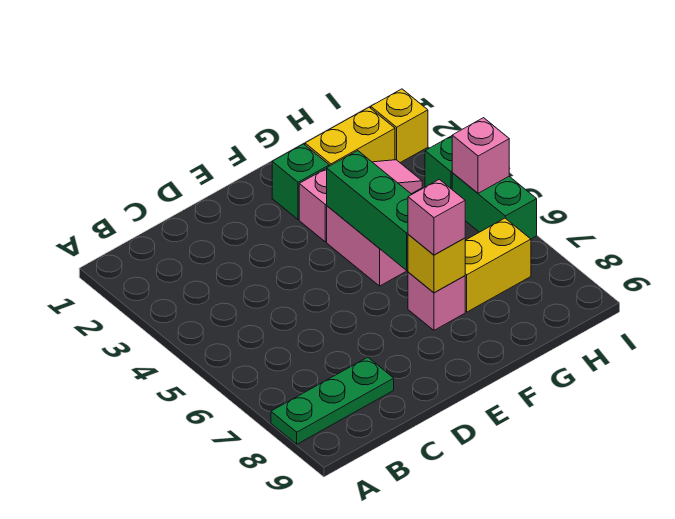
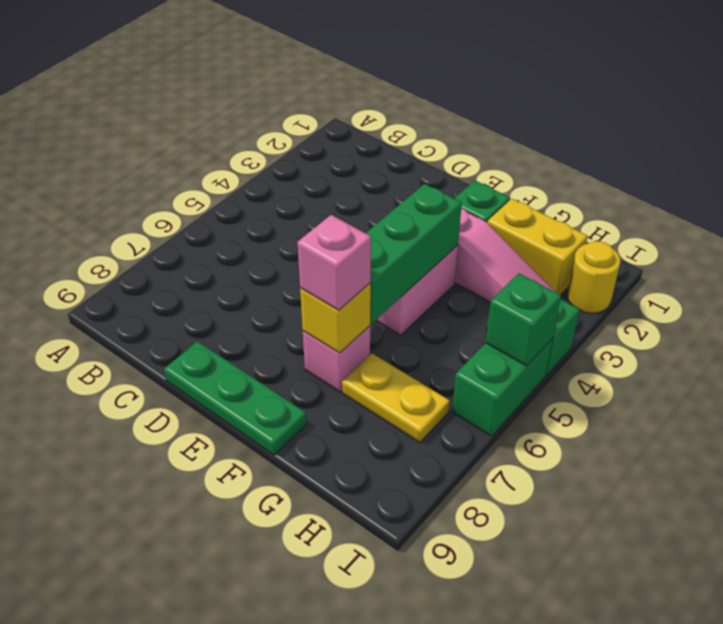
green 1x3 plate [271,357,394,444] -> green 1x3 plate moved to [164,341,306,455]
yellow 1x2 brick [465,218,531,312] -> yellow 1x2 plate [342,354,450,443]
yellow 1x1 brick [371,89,428,163] -> yellow 1x1 round brick [567,241,620,313]
pink 1x1 brick [452,118,509,193] -> green 1x1 brick [486,273,561,366]

